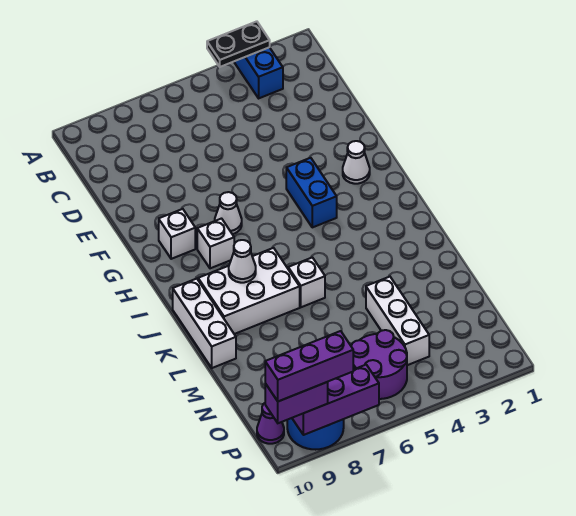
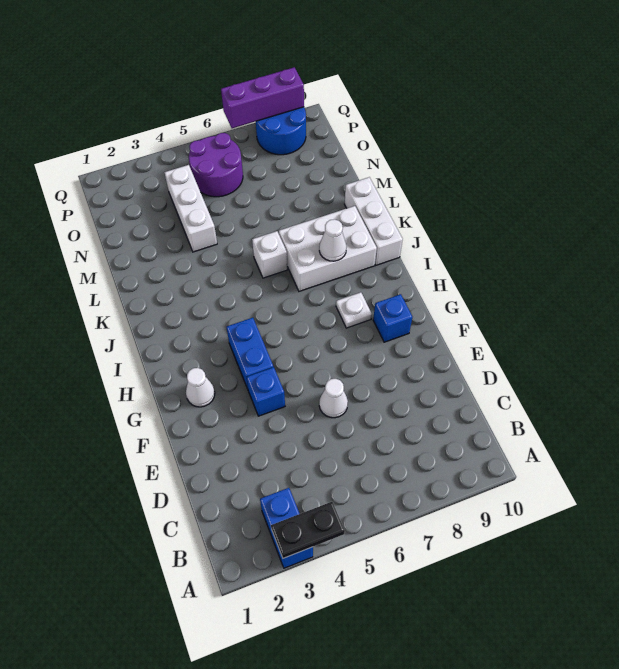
none -> blue 1x1 brick [247,367,285,416]
white 1x1 cone [215,192,242,234] -> white 1x1 cone moved to [319,379,348,418]
white 1x1 brick [159,209,195,259] -> blue 1x1 brick [373,294,412,342]
white 1x1 brick [197,219,234,268] -> white 1x1 plate [336,292,372,328]
purple 1x1 cone [257,403,284,444] -> none
purple 1x3 brick [265,331,353,401] -> none
purple 1x2 brick [265,382,328,423] -> none

